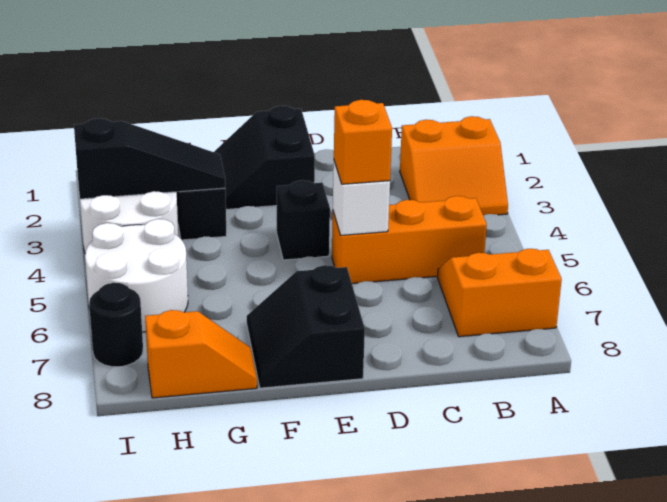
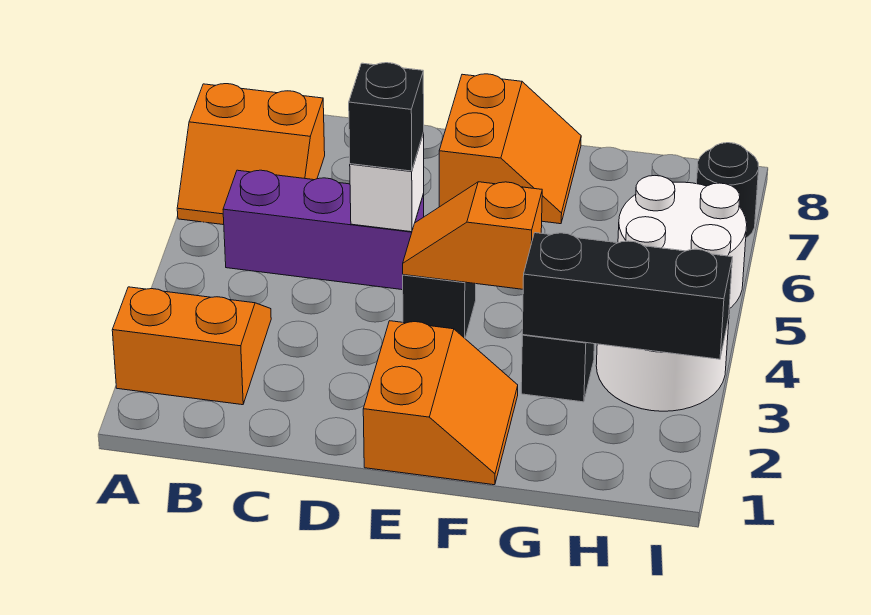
orange 1x3 brick [332,196,487,284] -> purple 1x3 brick [223,170,424,290]
orange 1x1 brick [334,100,392,184] -> black 1x1 brick [349,63,424,171]
black 2x2 slope [214,106,315,209] -> orange 2x2 slope [363,321,518,485]
black 2x2 slope [247,265,365,388] -> orange 2x2 slope [439,74,581,224]
black 1x3 slope [74,118,225,199] -> black 1x3 brick [522,233,732,359]
orange 1x2 slope [145,310,257,398] -> orange 1x2 slope moved to [403,182,542,289]

